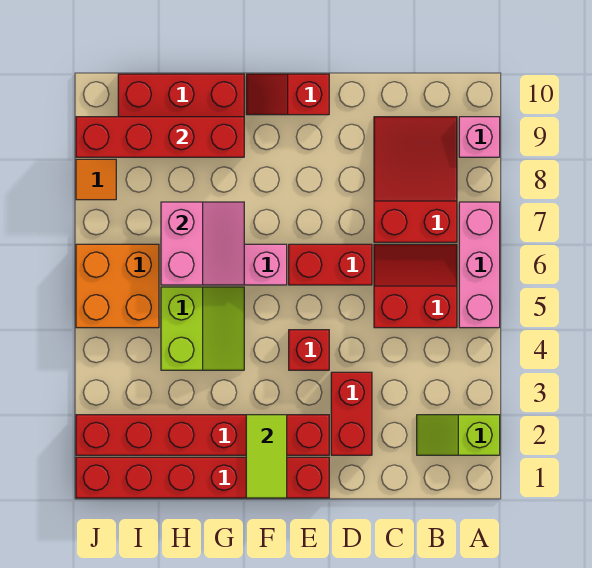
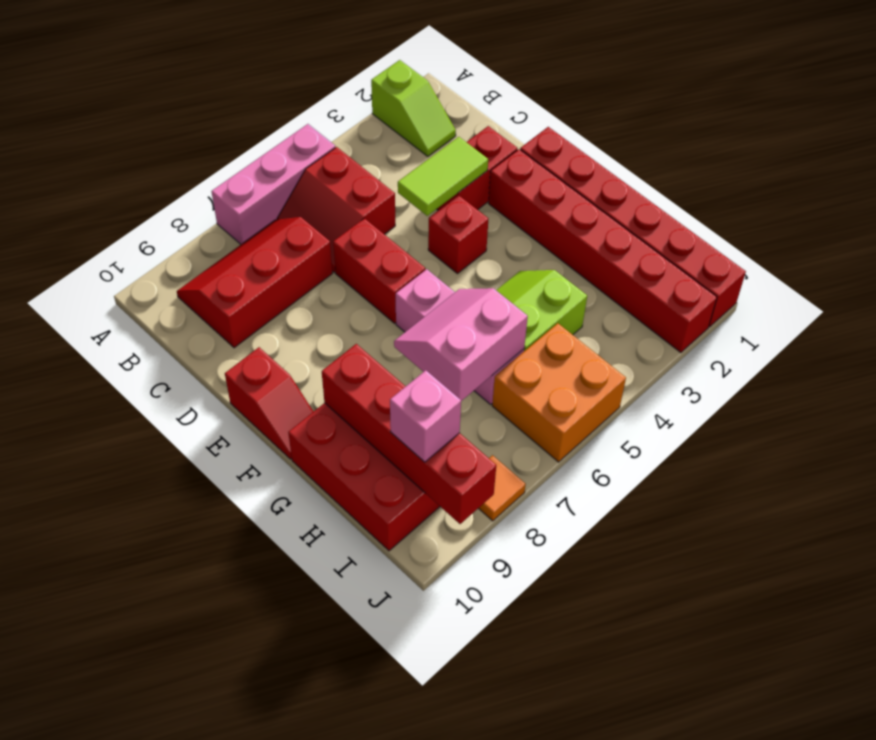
pink 1x1 brick [459,117,500,157] -> pink 1x1 brick moved to [390,370,461,462]
red 2x3 slope [374,117,457,242] -> red 2x3 slope turned to [177,217,332,348]
lime 1x2 tile [246,415,287,498] -> lime 1x2 tile moved to [398,137,488,216]

